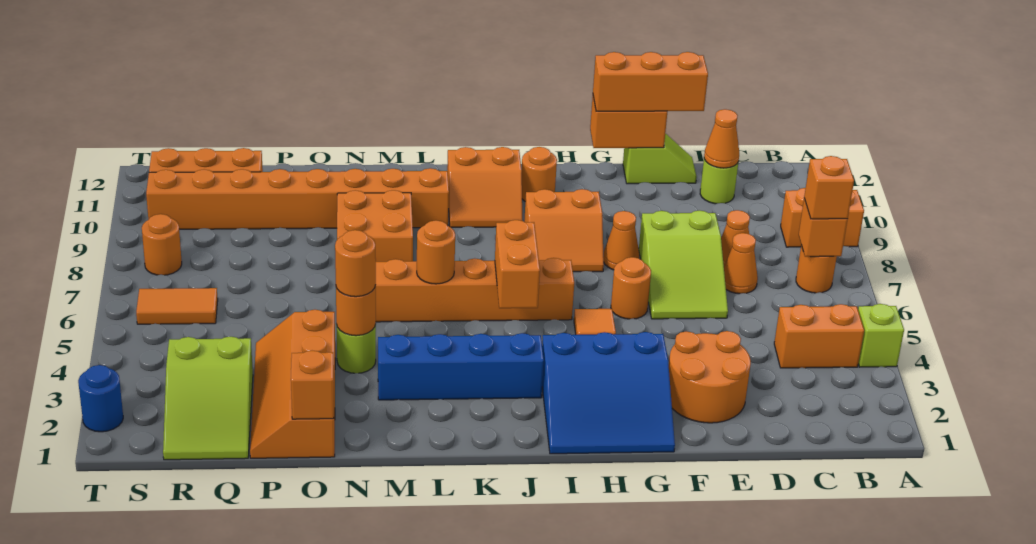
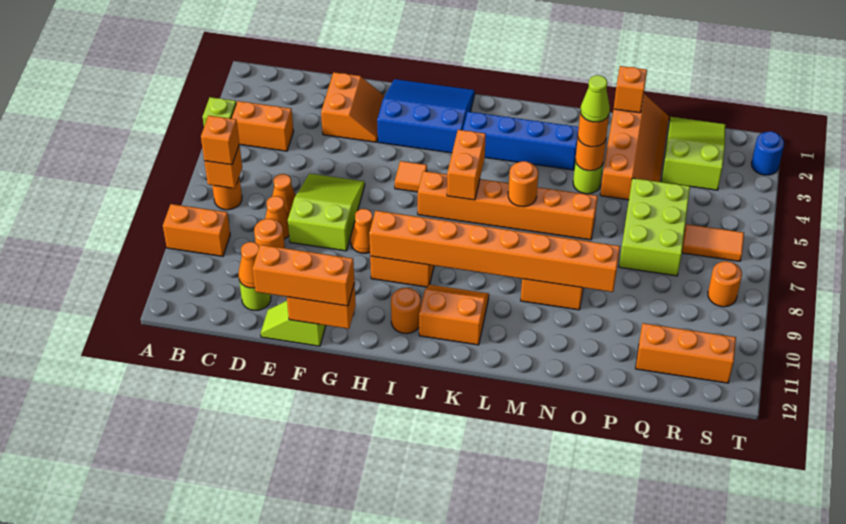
orange 2x2 round brick [669,331,751,423] -> orange 2x2 slope [321,72,385,142]
orange 1x1 round brick [611,257,651,319] -> orange 1x1 round brick moved to [254,219,285,248]
orange 1x8 brick [146,168,449,229] -> orange 1x8 brick moved to [369,211,620,292]
none -> lime 1x1 cone [580,75,610,122]
none -> lime 2x3 brick [619,178,690,276]

